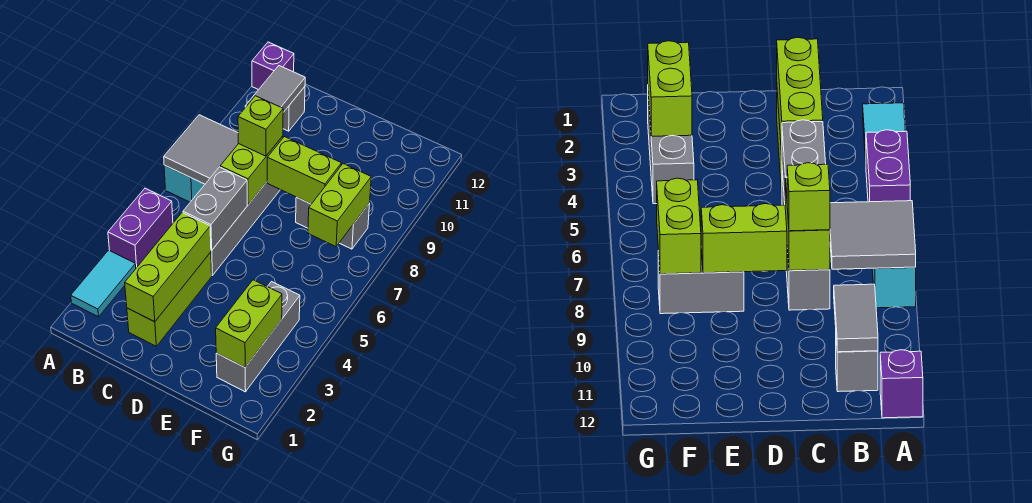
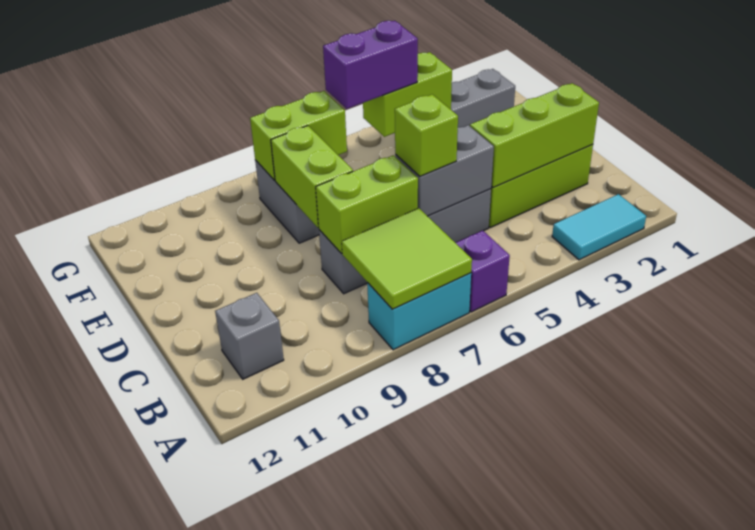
purple 1x2 brick [108,188,173,268] -> purple 1x2 brick moved to [323,21,418,109]
grey 2x2 tile [164,115,238,184] -> lime 2x2 tile [342,208,472,309]
purple 1x1 brick [252,42,294,90] -> purple 1x1 brick moved to [456,231,510,312]
grey 1x2 tile [245,66,305,112] -> none
lime 1x1 brick [238,96,283,156] -> lime 1x1 brick moved to [395,95,458,176]
lime 1x2 brick [216,280,282,367] -> lime 1x2 brick moved to [363,52,452,137]

